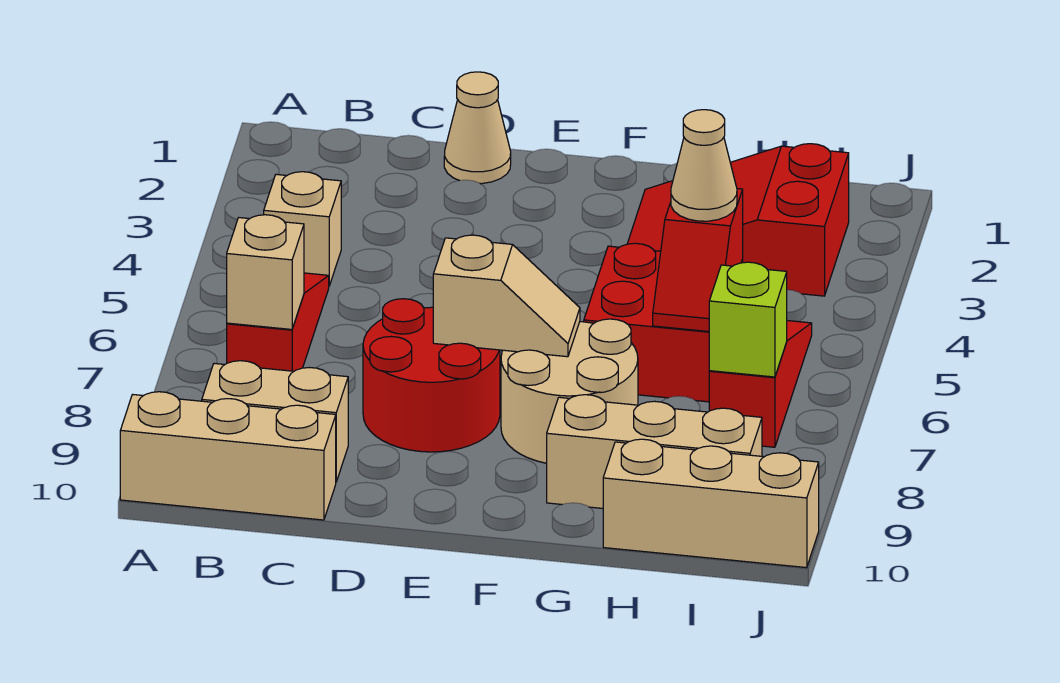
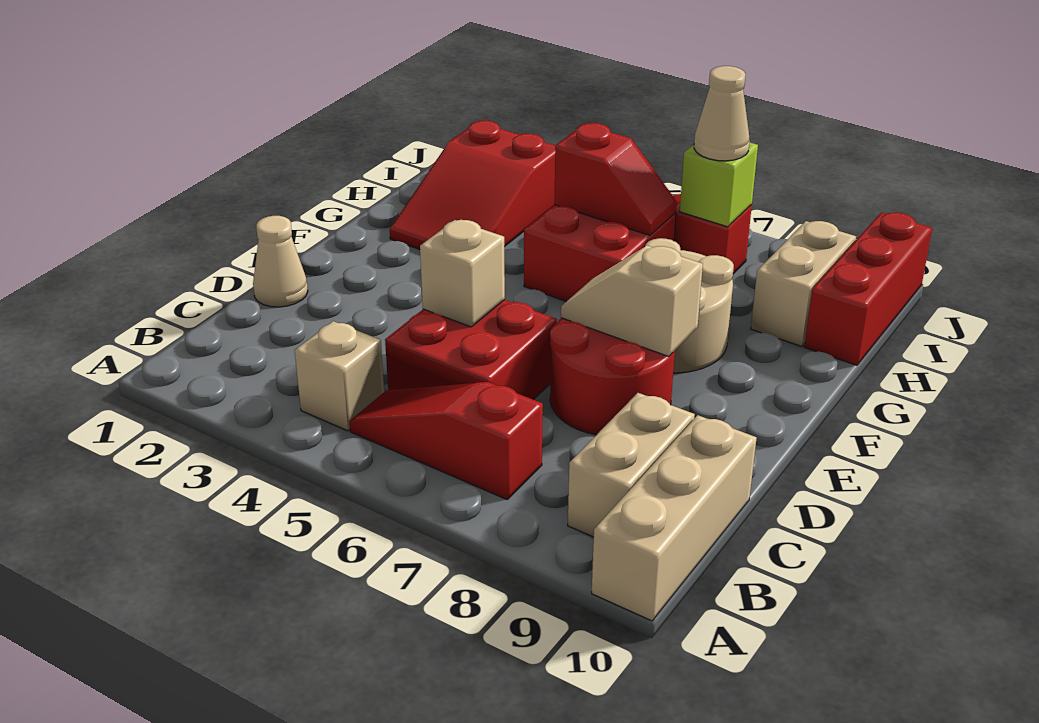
tan 1x1 brick [227,215,304,329] -> tan 1x1 brick moved to [420,220,505,327]
none -> red 2x2 brick [385,300,557,400]
tan 1x2 slope [433,235,580,357] -> tan 1x2 slope turned to [561,245,703,356]
tan 1x3 brick [547,395,762,508] -> tan 1x2 brick [751,221,856,346]
tan 1x1 cone [671,110,737,221] -> tan 1x1 cone moved to [694,66,750,161]
tan 1x3 brick [603,439,819,568] -> red 1x3 brick [804,212,932,365]

